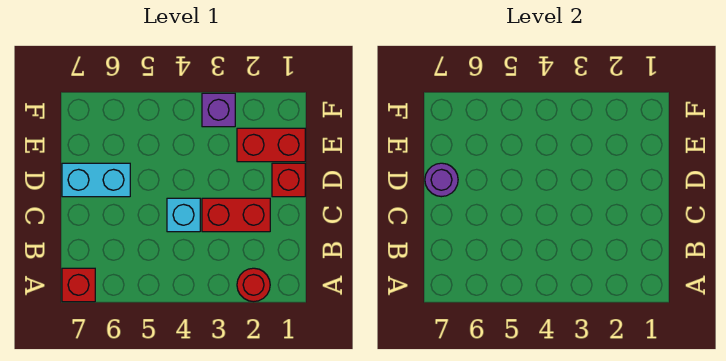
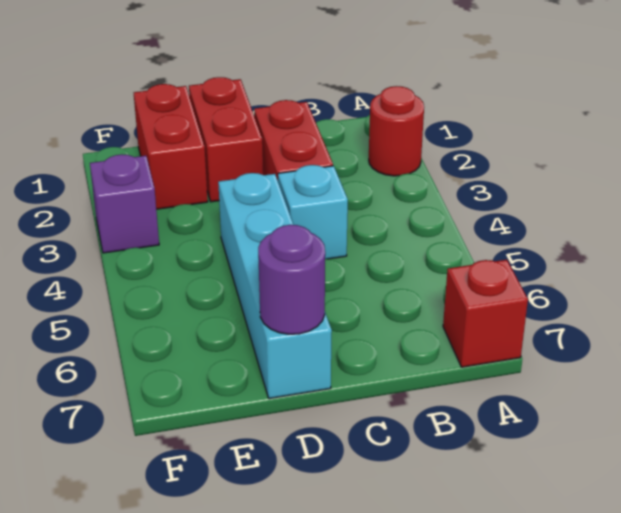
red 1x1 brick [272,163,305,197] -> red 1x2 brick [189,77,263,202]
cyan 1x2 brick [62,163,130,197] -> cyan 1x4 brick [218,173,332,399]

